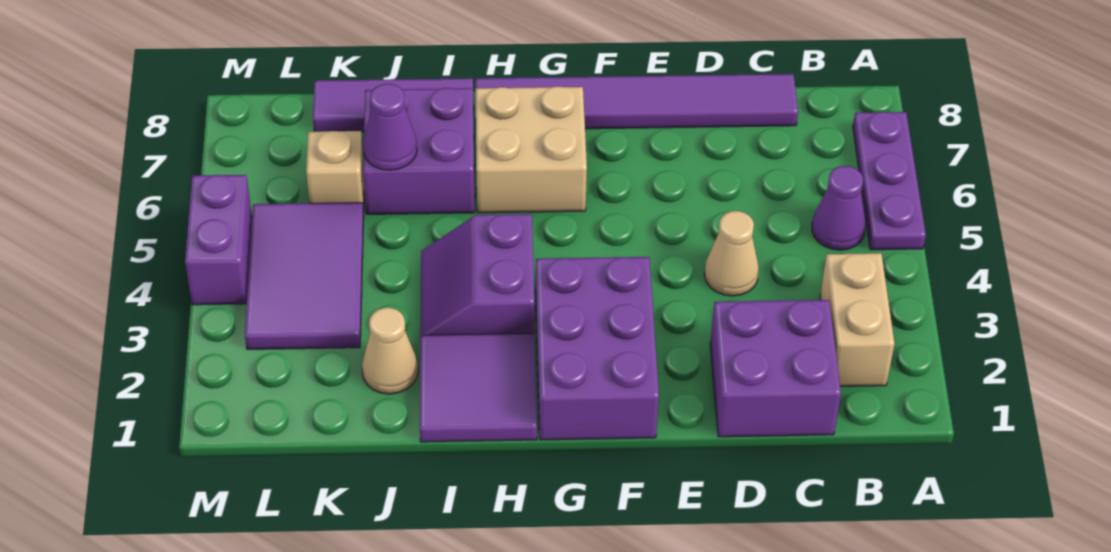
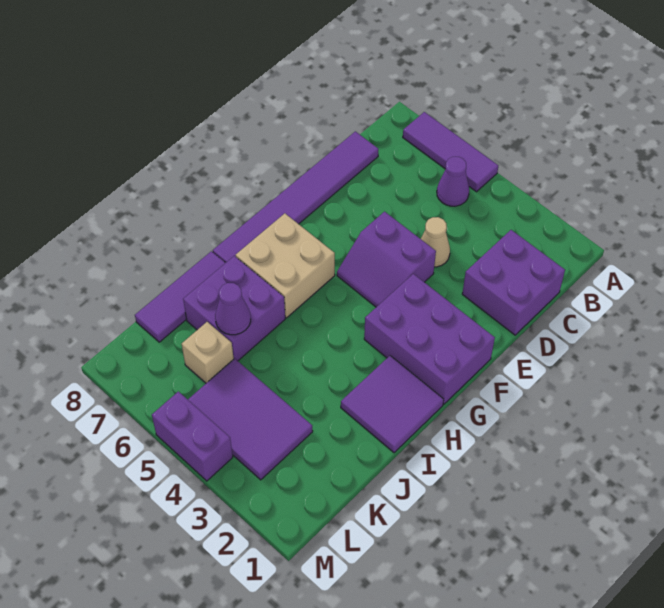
purple 1x3 plate [853,112,926,250] -> purple 1x3 tile [403,112,498,192]
tan 1x2 brick [820,253,895,386] -> none
purple 2x2 slope [421,214,534,335] -> purple 2x2 slope moved to [337,212,436,307]
tan 1x1 cone [362,308,418,394] -> none

